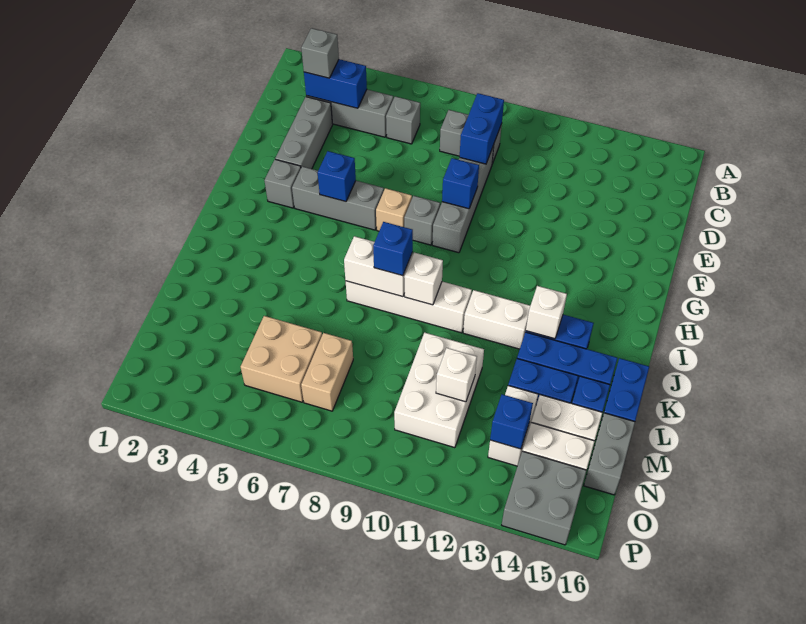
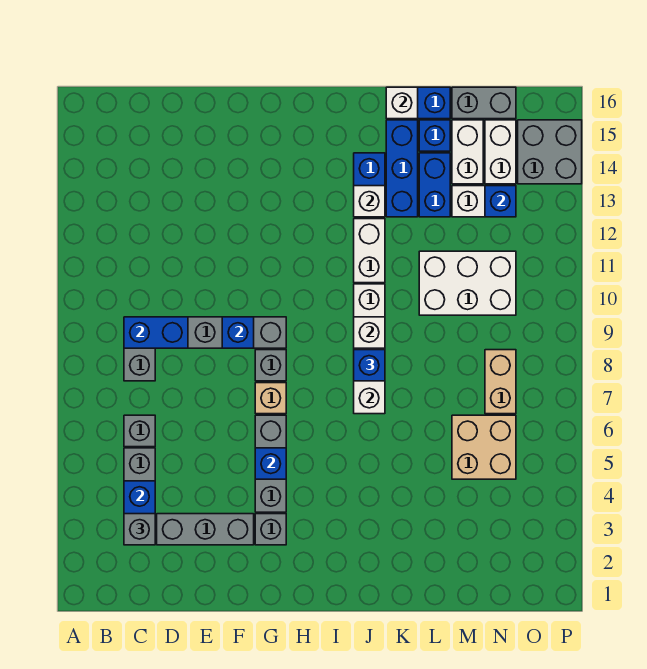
tan 1x2 brick [301,333,353,411] -> tan 1x2 brick turned to [485,350,516,414]
white 1x1 brick [436,348,477,402] -> white 1x1 brick moved to [386,87,418,119]

